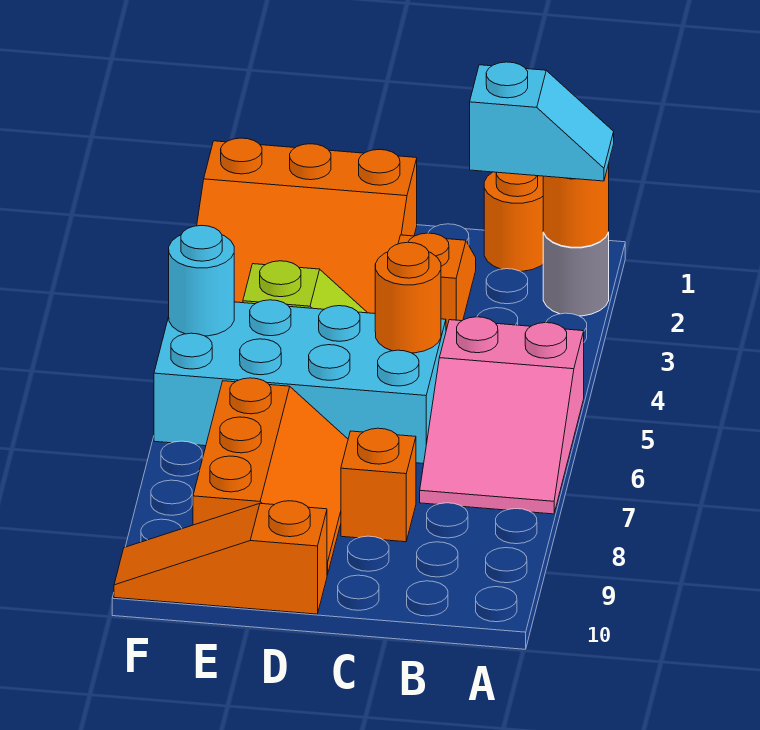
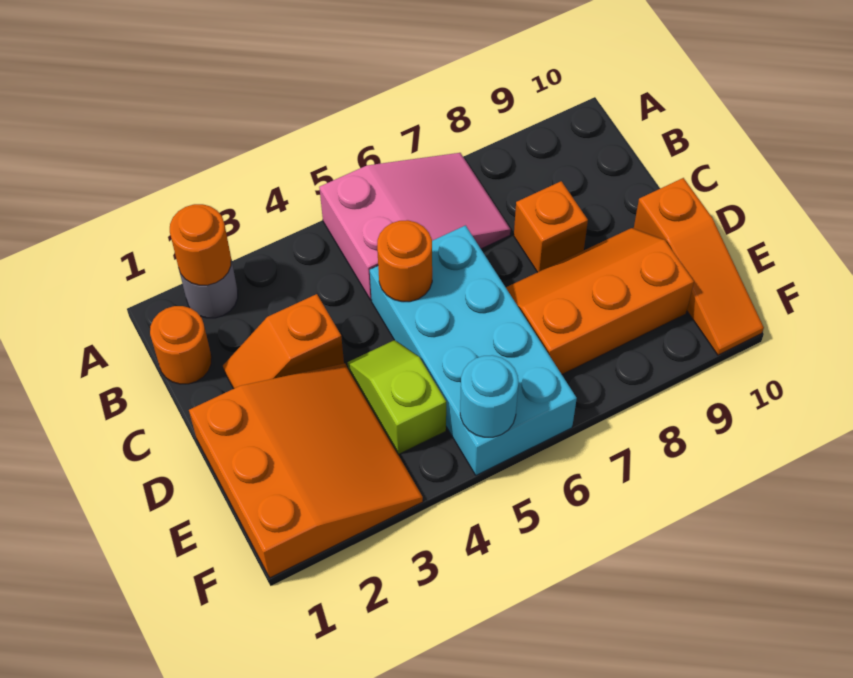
cyan 1x2 slope [470,62,614,181] -> none

